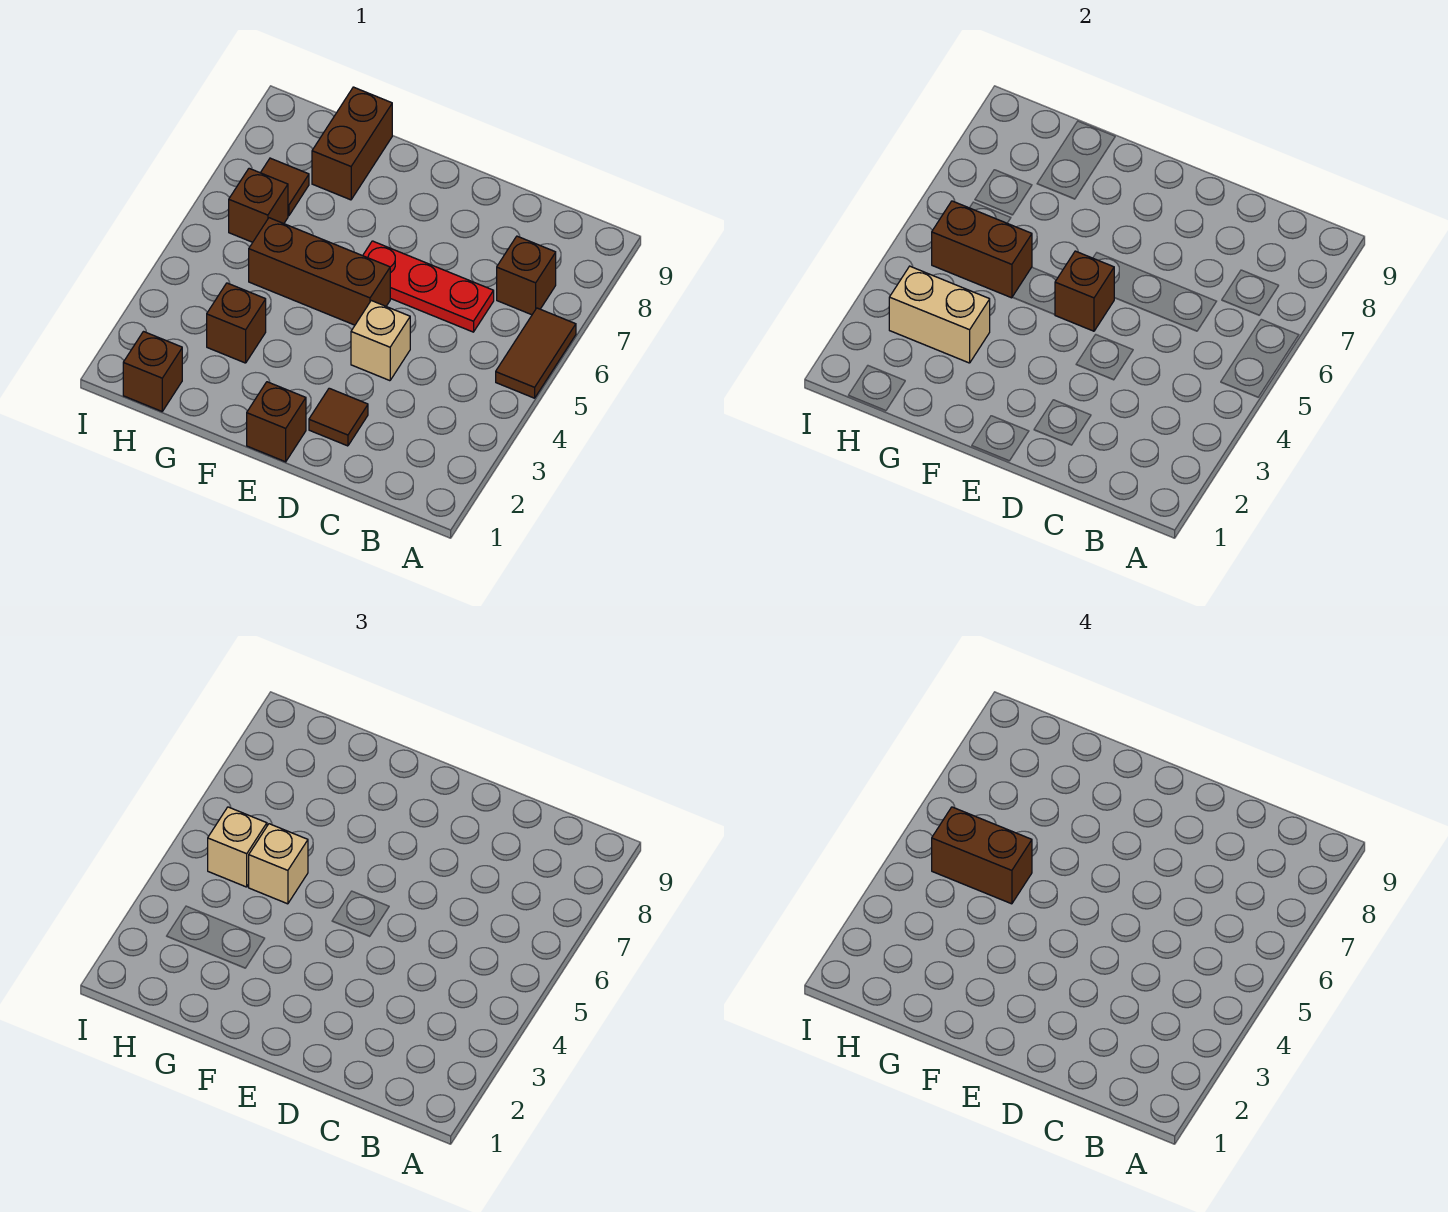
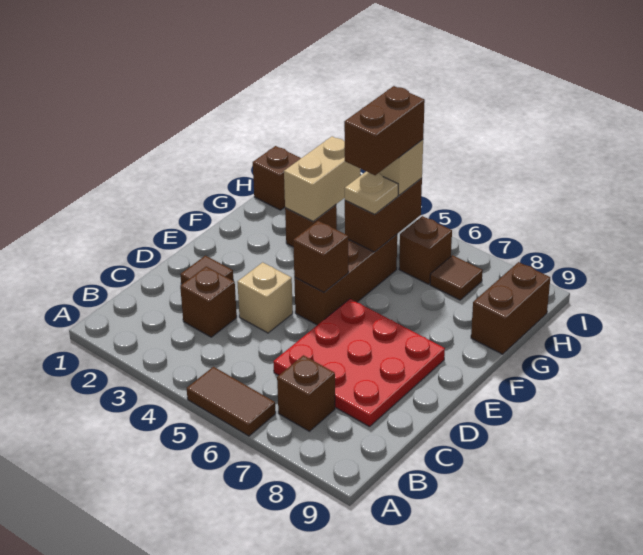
red 1x3 plate [363,241,494,332] -> red 3x3 plate [273,299,445,427]
brown 1x1 brick [247,382,306,462] -> brown 1x1 brick moved to [180,266,237,337]
tan 1x1 brick [249,824,308,904] -> tan 1x1 plate [345,171,398,214]
brown 1x2 brick [312,87,392,200] -> brown 1x2 brick turned to [471,262,550,354]

